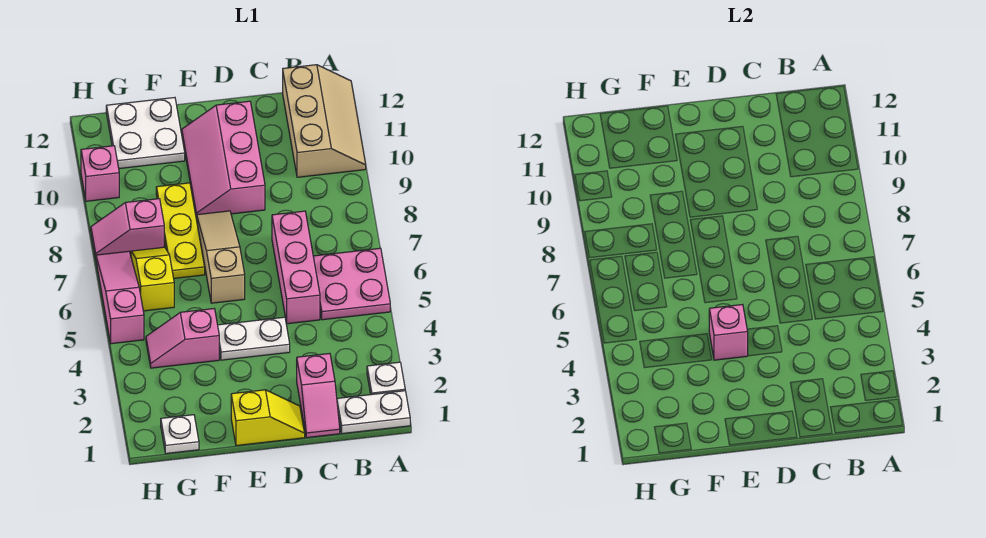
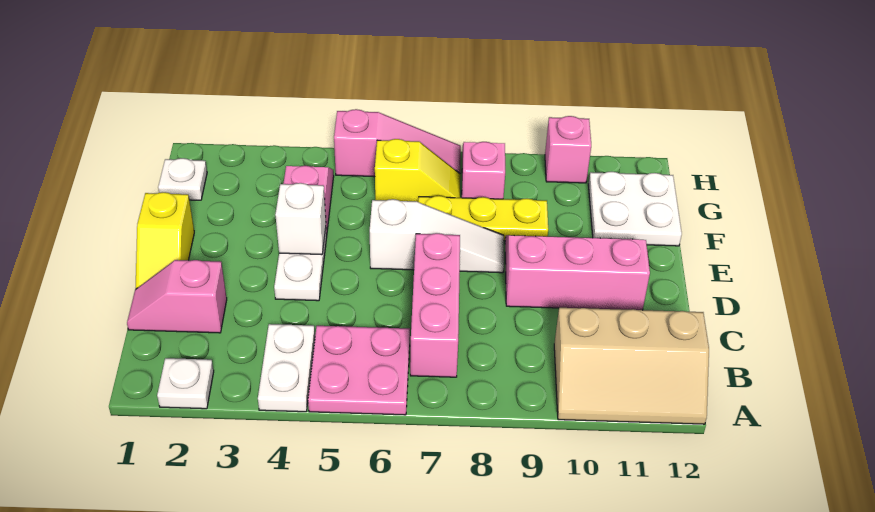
white 1x2 plate [337,391,410,434] -> white 1x2 plate moved to [258,324,315,412]
pink 1x3 brick [272,211,320,324] -> pink 1x3 brick turned to [410,233,460,377]
pink 1x1 brick [709,305,748,360] -> white 1x1 brick [275,183,326,255]
tan 1x3 slope [197,211,245,303] -> white 1x3 slope [370,199,504,273]

